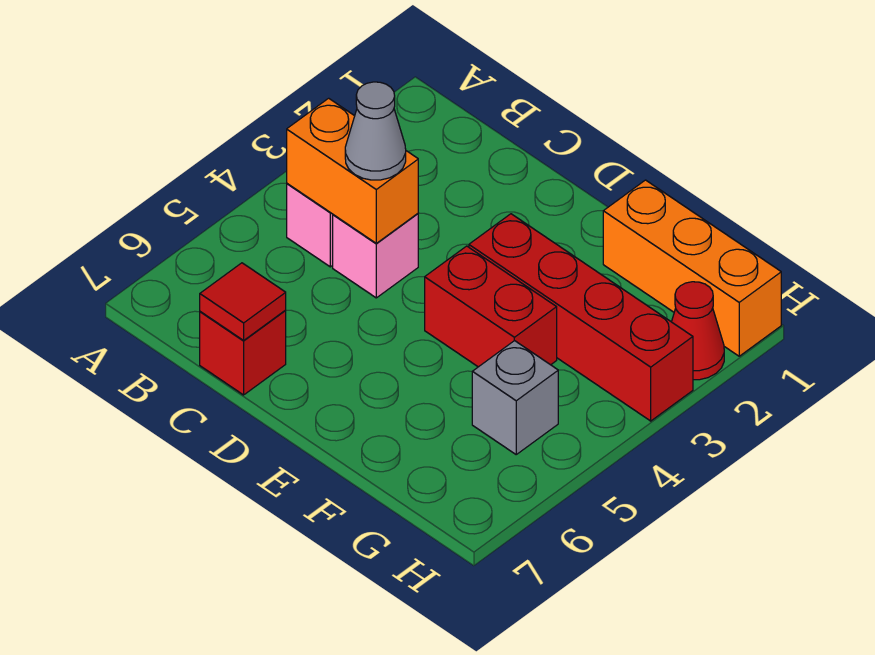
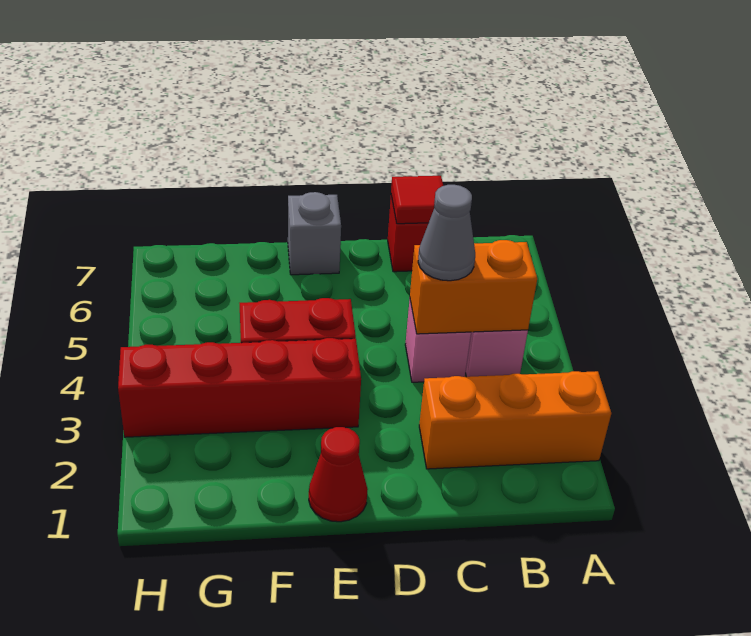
orange 1x3 brick [603,180,781,356] -> orange 1x3 brick moved to [419,371,611,469]
grey 1x1 brick [472,341,558,454] -> grey 1x1 brick moved to [288,192,341,275]
red 1x1 cone [672,282,724,380] -> red 1x1 cone moved to [309,427,368,522]

